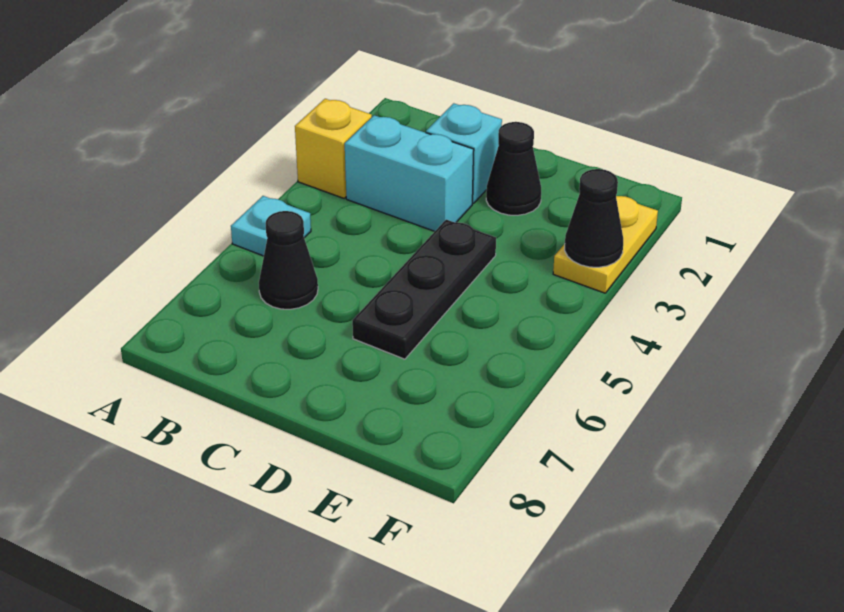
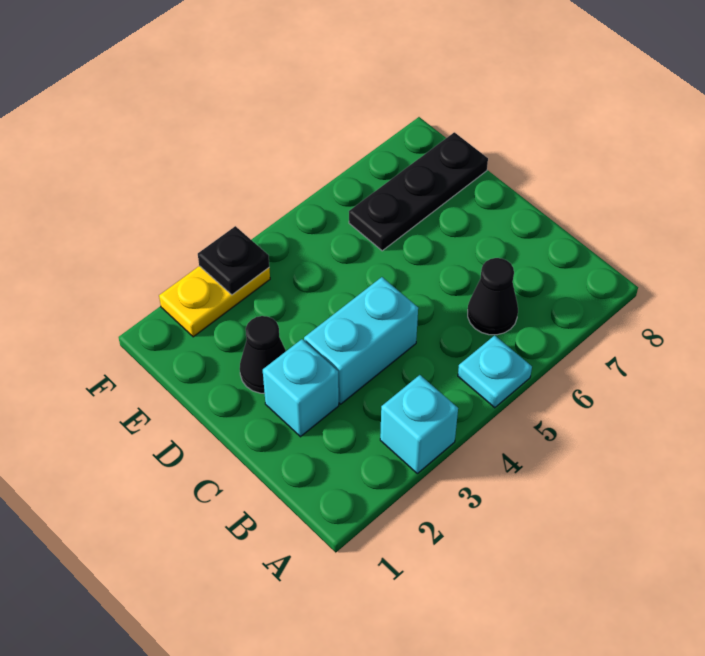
yellow 1x1 brick [295,99,372,198] -> cyan 1x1 brick [380,375,458,474]
cyan 1x2 brick [345,115,474,231] -> cyan 1x2 brick turned to [304,277,418,404]
black 1x3 plate [352,220,496,359] -> black 1x3 plate moved to [349,132,488,251]
black 1x1 cone [565,169,623,267] -> black 1x1 plate [198,226,269,295]

